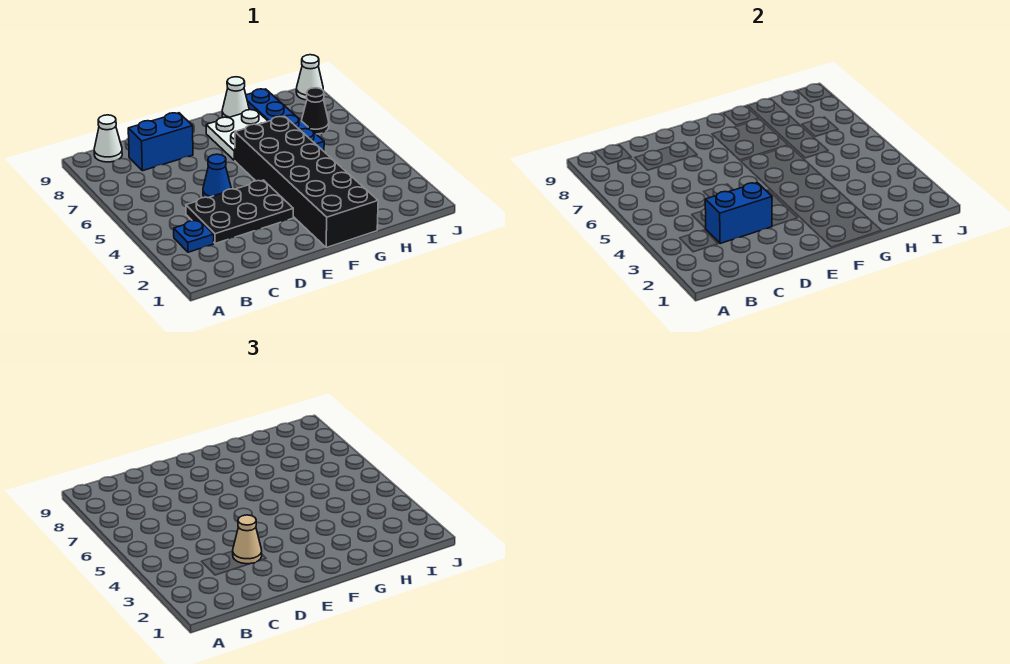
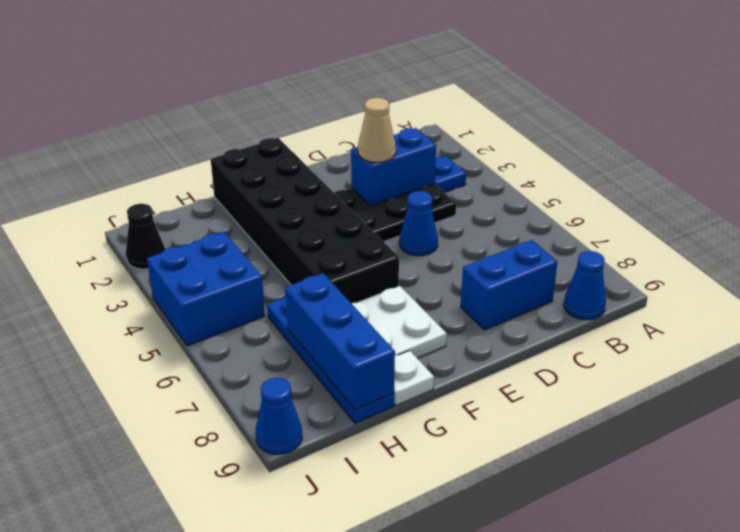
white 1x1 cone [94,115,122,162] -> blue 1x1 cone [564,251,606,320]
white 1x1 cone [222,77,249,118] -> white 1x1 plate [394,350,434,406]
none -> blue 1x3 brick [285,273,395,410]
none -> blue 2x2 brick [147,232,265,346]
black 1x1 cone [301,88,329,134] -> black 1x1 cone moved to [126,204,165,269]
white 1x1 cone [296,55,323,100] -> blue 1x1 cone [256,378,302,454]

